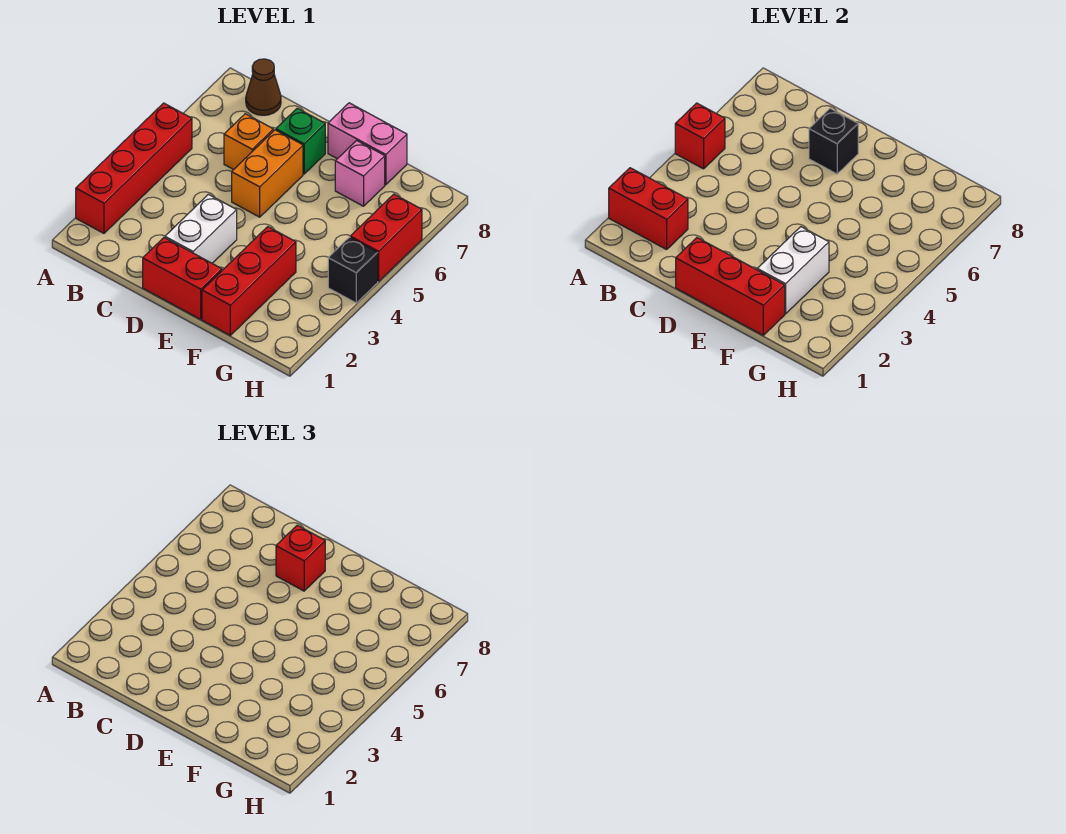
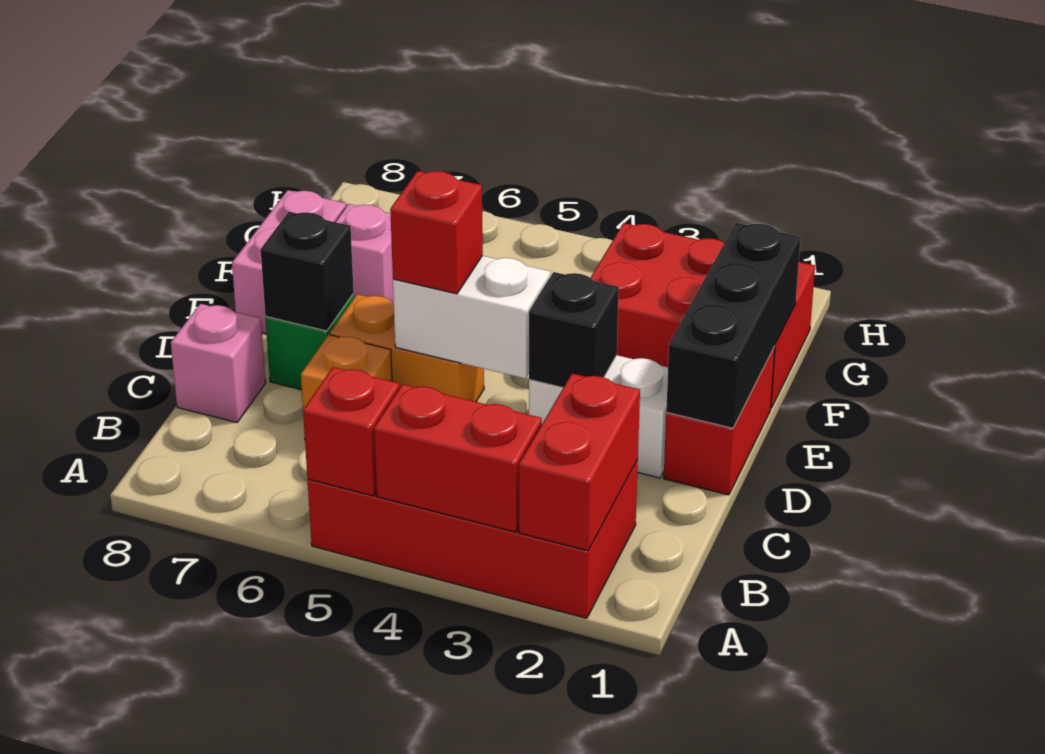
red 1x4 brick [76,103,192,233] -> red 2x4 brick [308,459,638,618]
brown 1x1 cone [246,59,281,115] -> none
none -> pink 1x1 brick [171,304,266,422]
red 1x3 brick [676,238,785,335] -> black 1x3 brick [666,223,801,428]
red 1x1 brick [276,525,325,591] -> red 1x1 brick moved to [390,171,483,294]
red 1x3 brick [202,227,296,335] -> red 2x3 brick [590,223,815,408]
white 1x2 brick [757,227,829,314] -> white 1x2 brick moved to [393,256,550,379]
black 1x1 brick [328,237,378,303] -> black 1x1 brick moved to [529,272,619,388]
red 1x2 brick [350,194,422,281] -> red 1x2 brick moved to [374,384,542,532]

